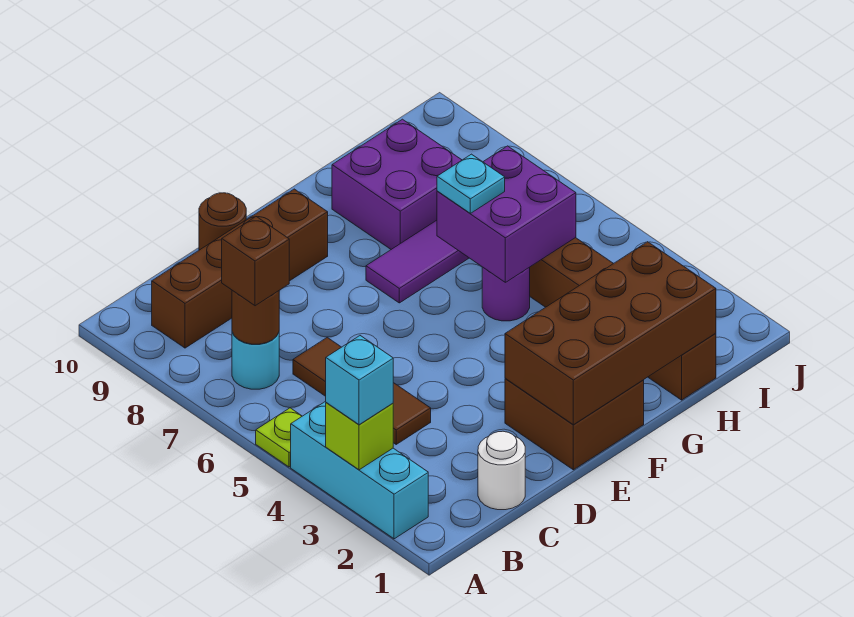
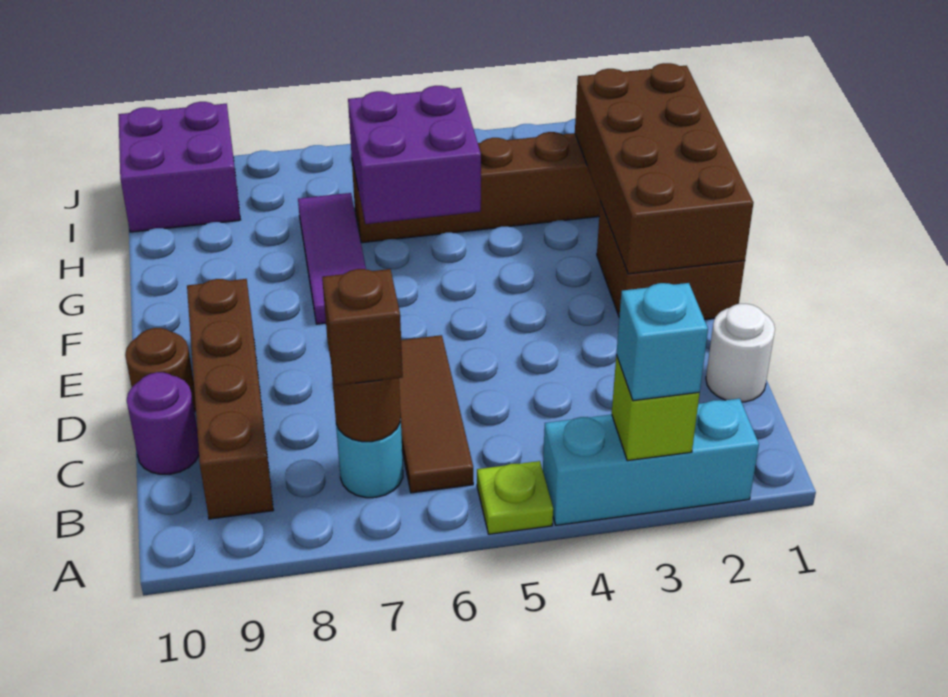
brown 1x3 tile [293,338,431,444] -> brown 1x3 tile turned to [399,335,473,493]
purple 1x1 round brick [482,267,530,321] -> purple 1x1 round brick moved to [127,372,199,474]
cyan 1x1 plate [437,154,505,213] -> none
purple 2x2 brick [332,119,462,249] -> purple 2x2 brick moved to [118,102,241,232]

